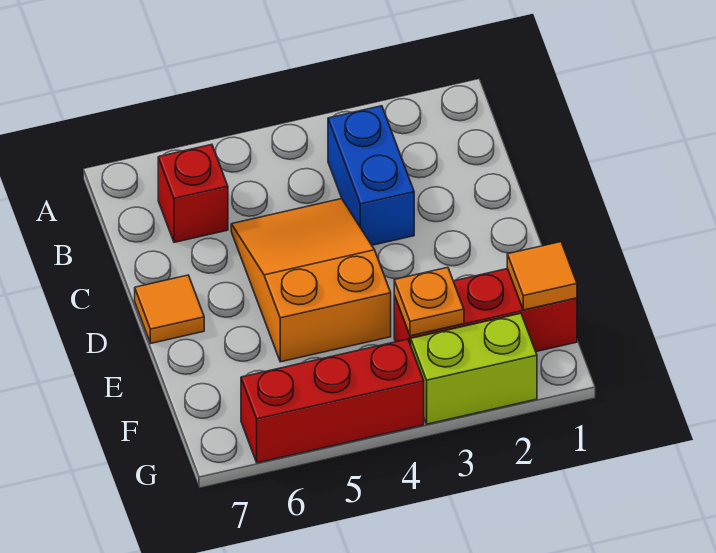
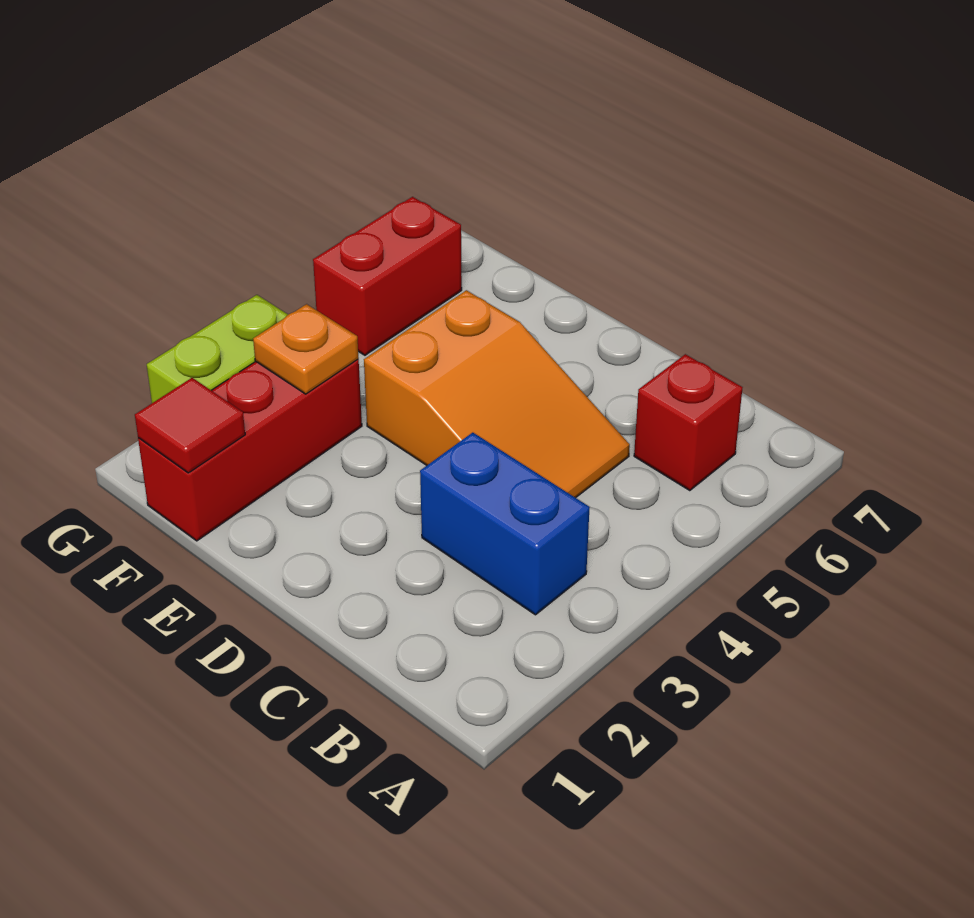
orange 1x1 tile [135,275,204,343] -> none
orange 1x1 tile [507,242,577,310] -> red 1x1 tile [135,378,245,473]
red 1x3 brick [241,339,424,463] -> red 1x2 brick [313,197,462,355]

